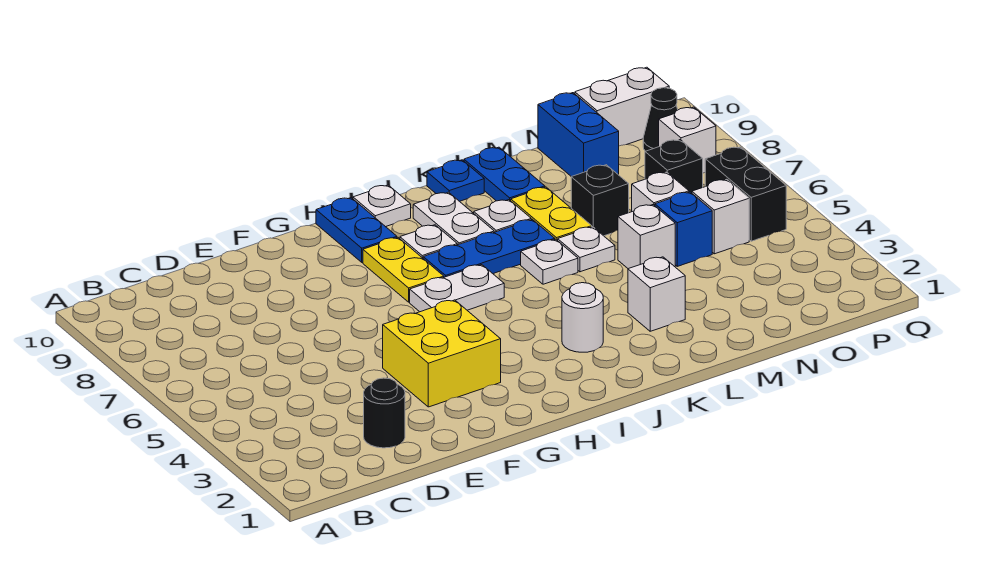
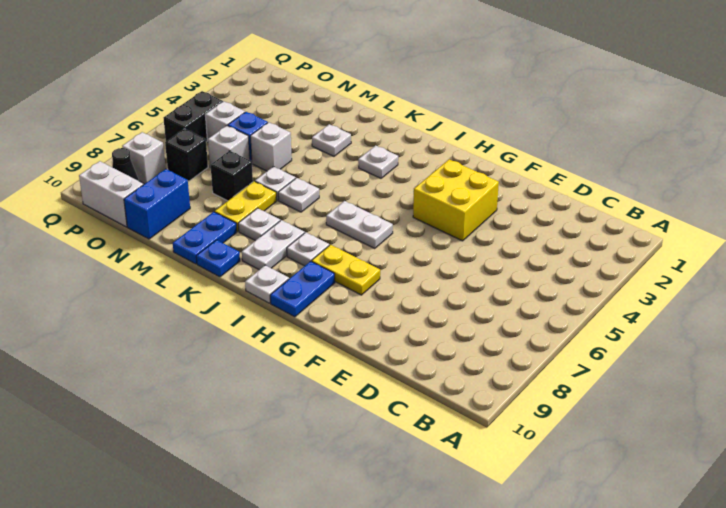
black 1x1 round brick [364,378,405,448] -> none
yellow 1x2 plate [363,238,444,302] -> yellow 1x2 plate turned to [312,245,380,295]
blue 1x3 plate [423,219,555,277] -> none
white 1x1 round brick [562,283,603,352] -> white 1x1 plate [358,145,398,178]
white 1x1 brick [628,257,685,331] -> white 1x1 plate [312,124,351,156]

